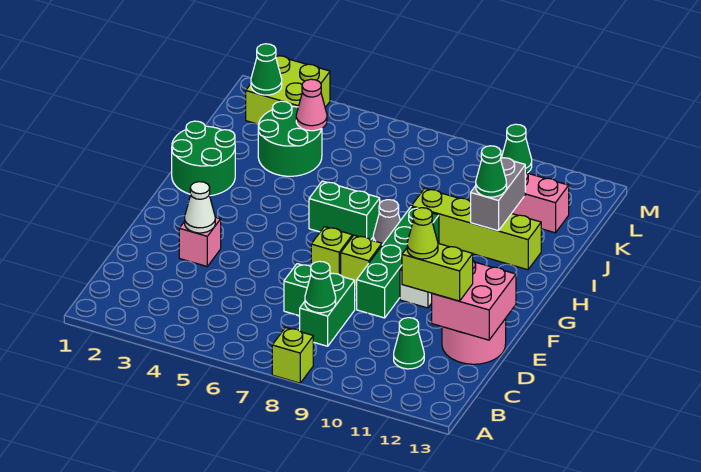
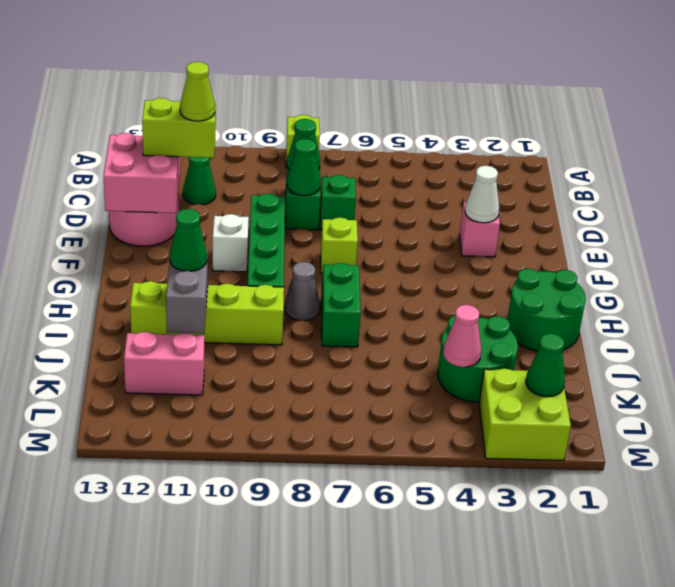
lime 1x1 brick [341,235,382,287] -> none
green 1x2 brick [309,181,380,240] -> green 1x2 brick turned to [321,263,361,347]
green 1x1 cone [502,124,532,173] -> green 1x1 cone moved to [287,139,321,196]

